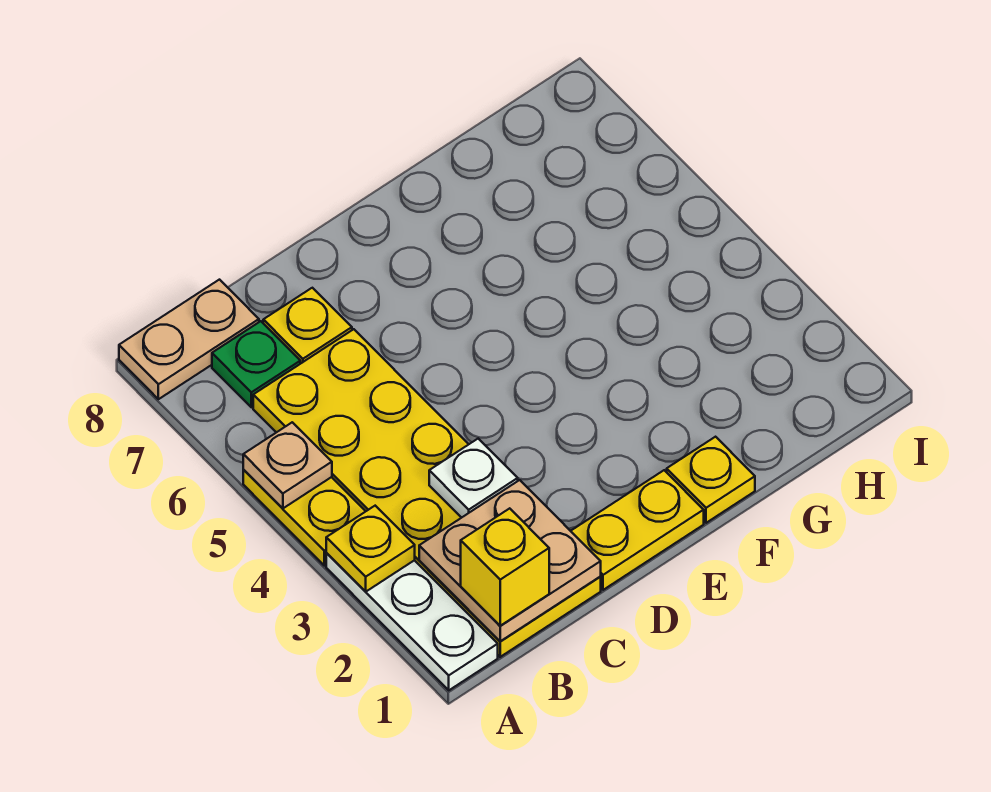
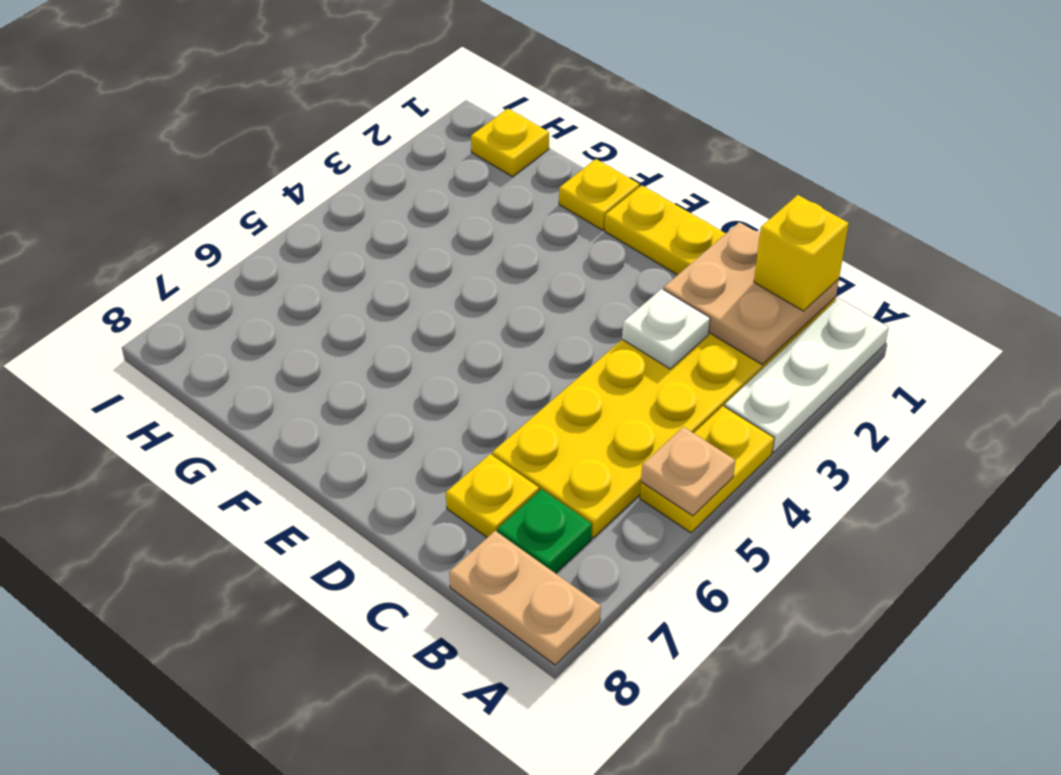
yellow 1x1 plate [326,506,415,592] -> yellow 1x1 plate moved to [471,109,549,177]

